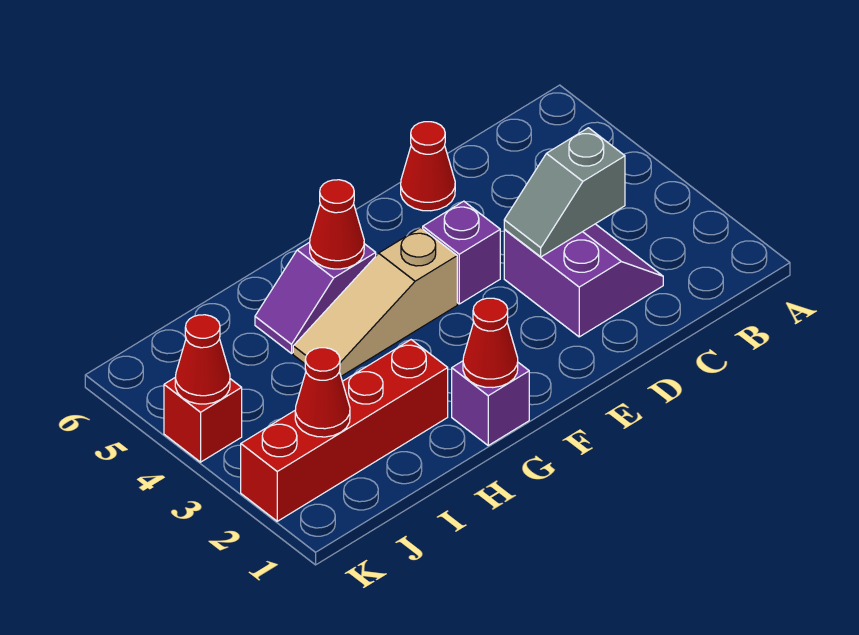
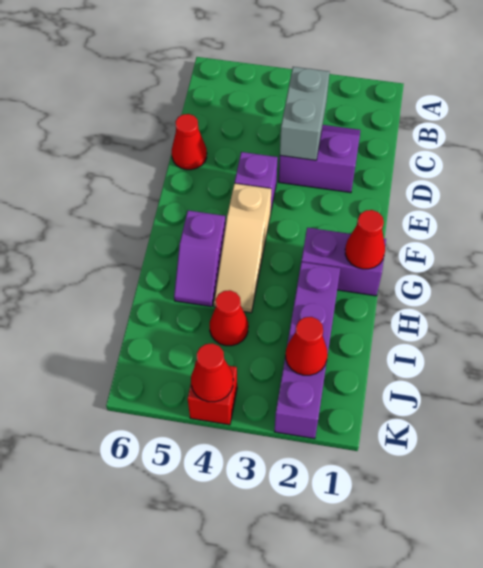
grey 1x2 slope [504,128,625,257] -> grey 1x2 brick [280,67,330,160]
purple 1x1 brick [452,361,529,445] -> purple 1x2 brick [301,228,386,296]
red 1x1 cone [310,180,364,269] -> red 1x1 cone moved to [210,290,248,346]
red 1x4 brick [241,340,448,521] -> purple 1x4 brick [275,262,340,439]

